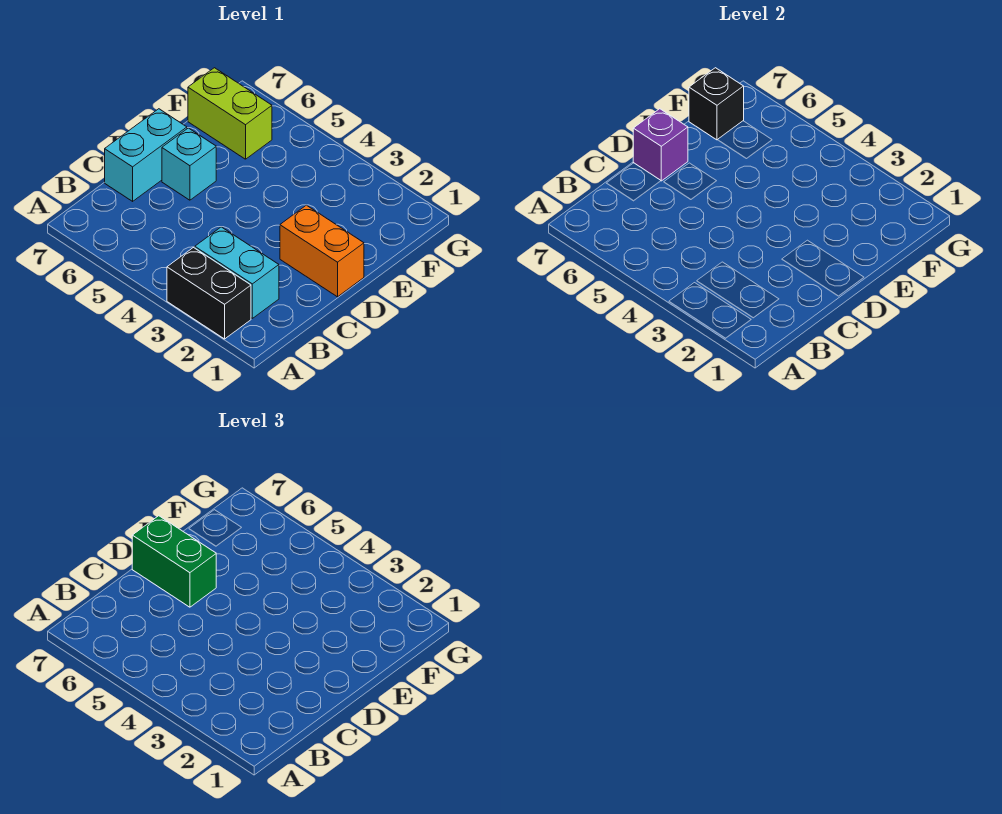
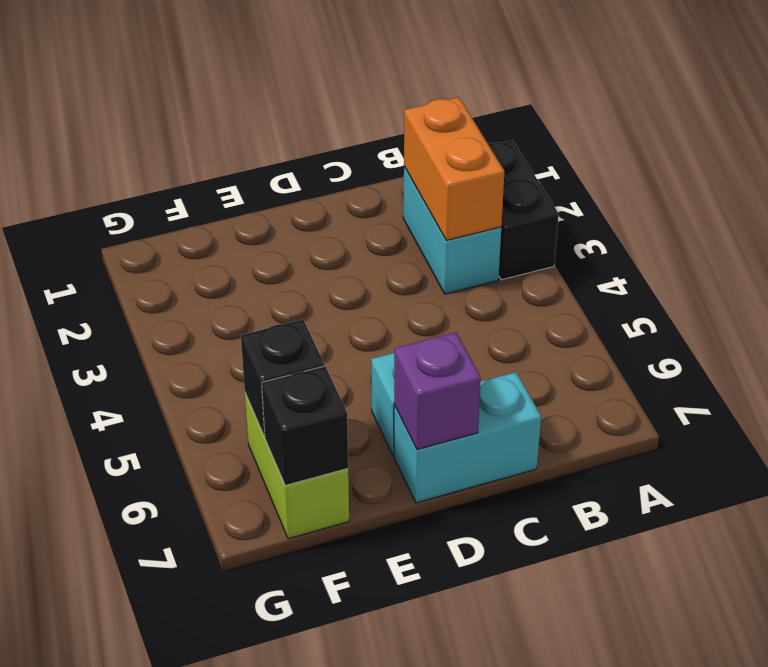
orange 1x2 brick [280,205,364,297] -> orange 1x2 brick moved to [404,97,504,240]
green 1x2 brick [132,516,216,607] -> none
none -> black 1x1 brick [241,319,324,436]

